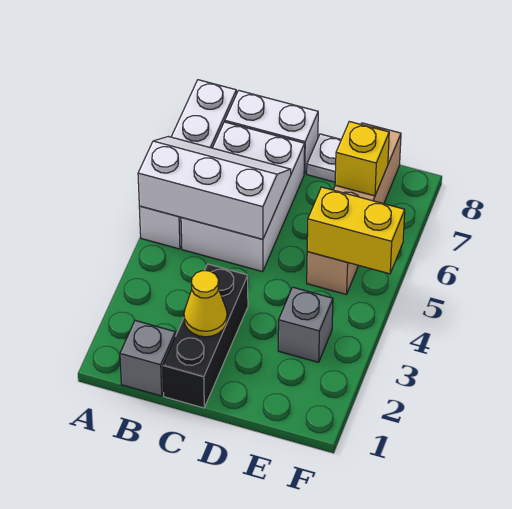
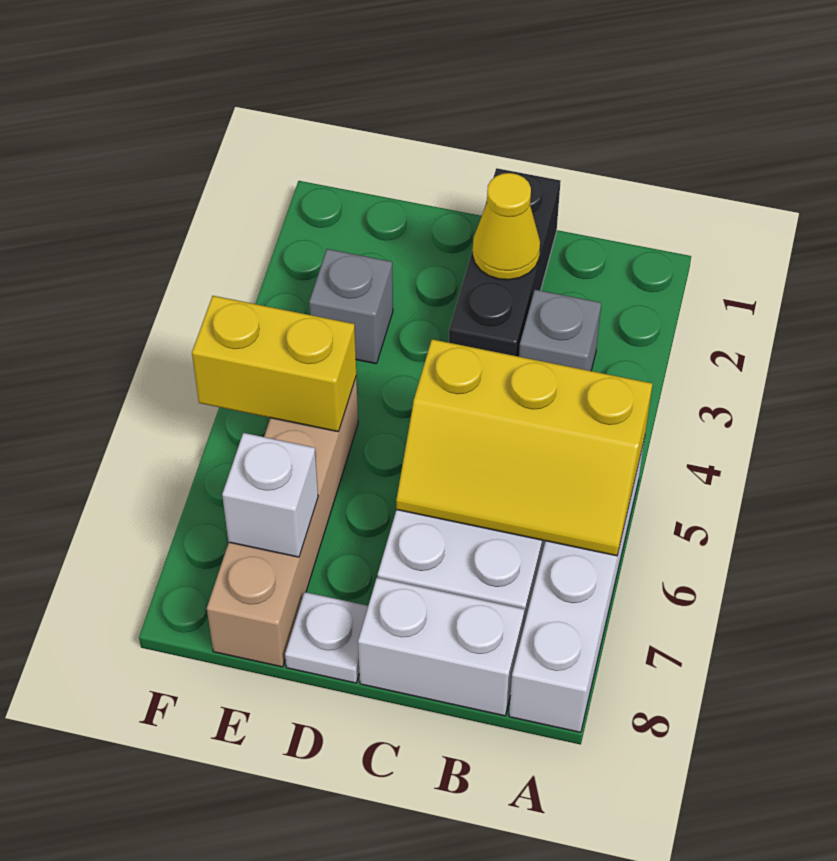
white 2x3 slope [138,137,291,239] -> yellow 2x3 slope [396,339,652,556]
grey 1x1 brick [120,321,175,396] -> grey 1x1 brick moved to [519,290,601,371]
yellow 1x1 brick [335,122,389,196] -> white 1x1 brick [222,433,318,557]

